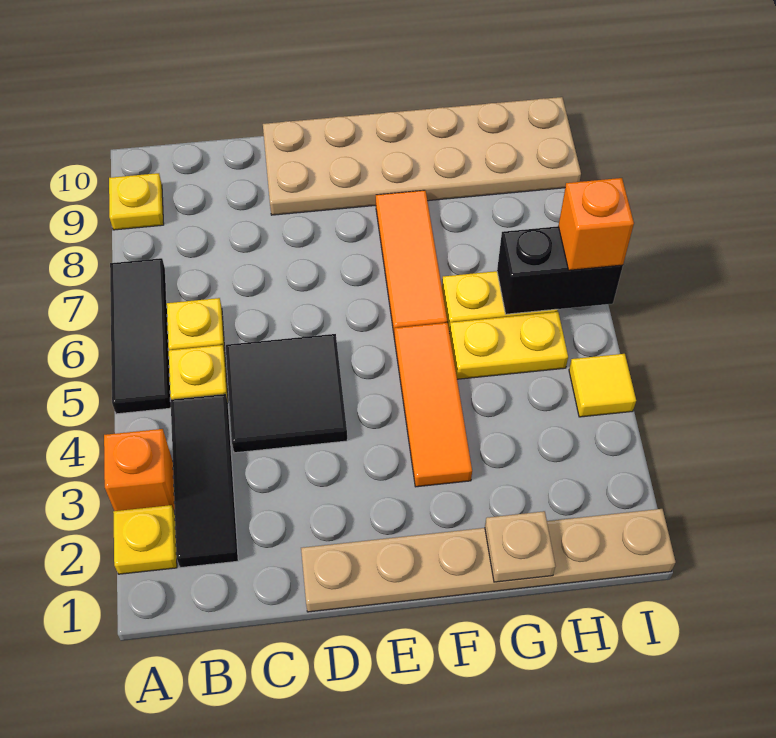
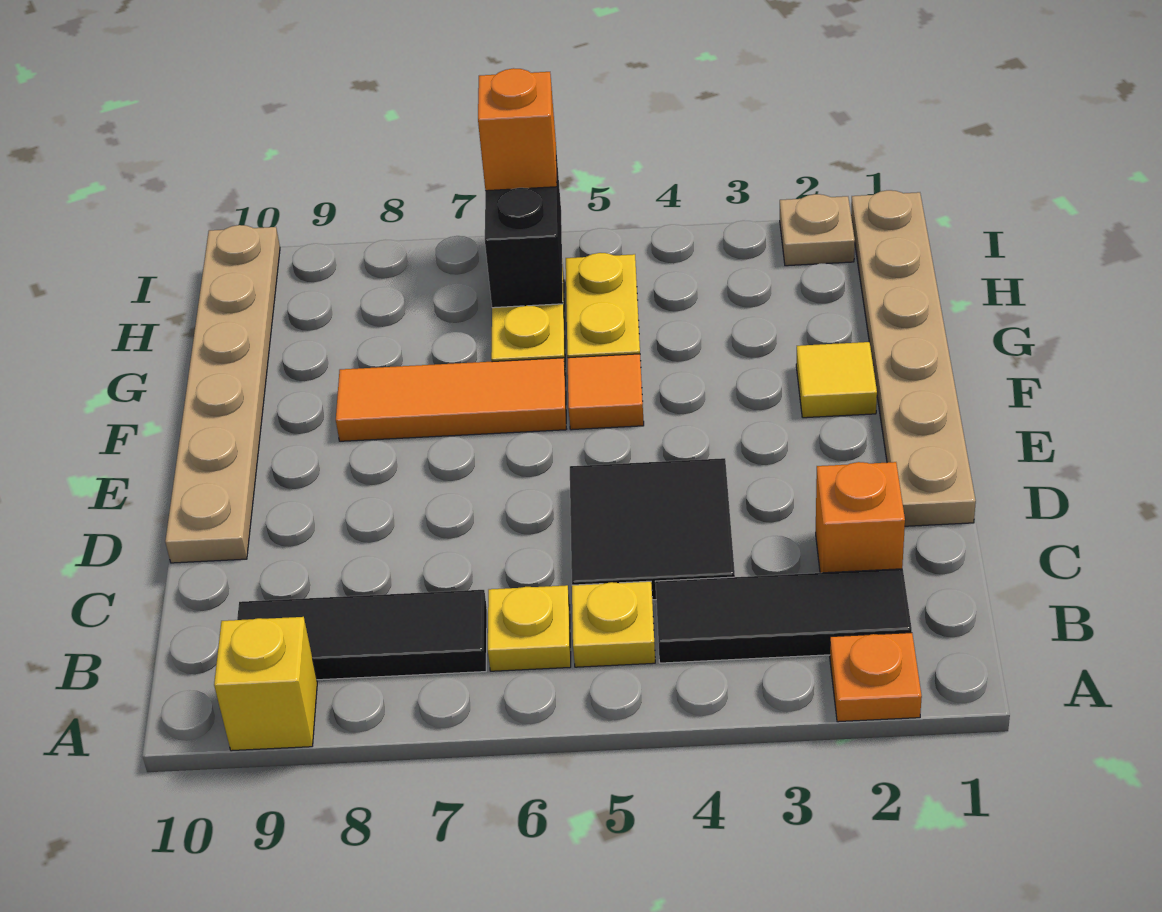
yellow 1x1 plate [113,505,177,574] -> orange 1x1 plate [830,633,922,722]
orange 1x1 brick [104,429,175,512] -> orange 1x1 brick moved to [816,462,905,573]
black 1x3 tile [110,258,171,414] -> black 1x3 tile moved to [237,590,487,680]
yellow 1x1 plate [109,173,164,230] -> yellow 1x1 brick [214,617,317,751]
tan 2x6 plate [263,97,581,215] -> tan 1x6 plate [165,225,280,563]
orange 1x3 tile [394,323,472,487] -> orange 1x1 tile [568,354,644,430]
tan 1x1 plate [485,511,555,582] -> tan 1x1 plate moved to [780,194,855,266]
yellow 1x1 tile [569,354,636,417] -> yellow 1x1 tile moved to [796,342,877,418]

